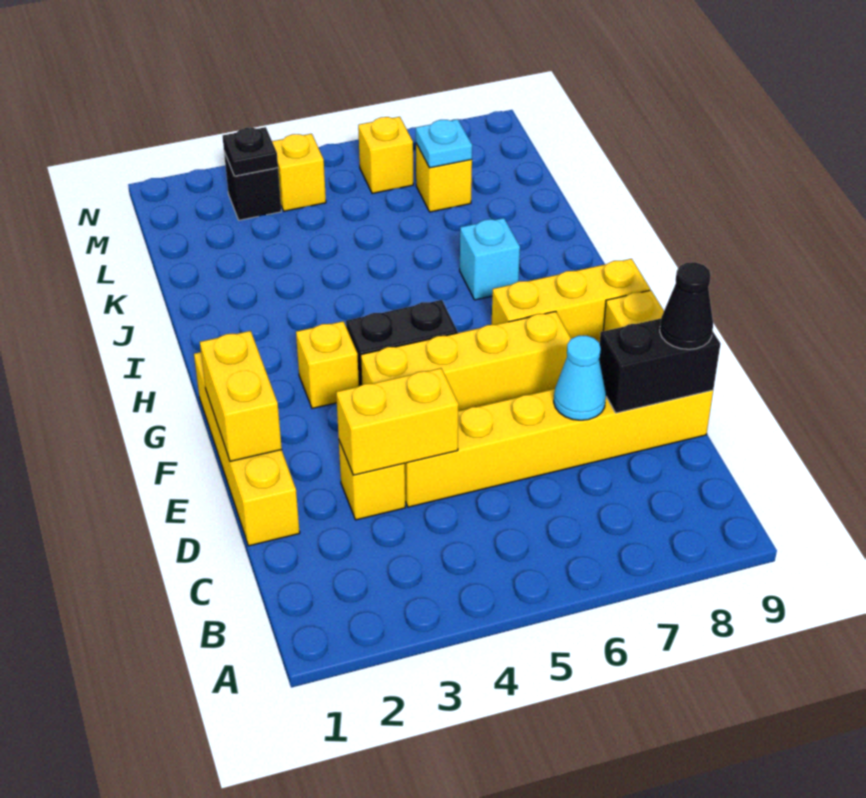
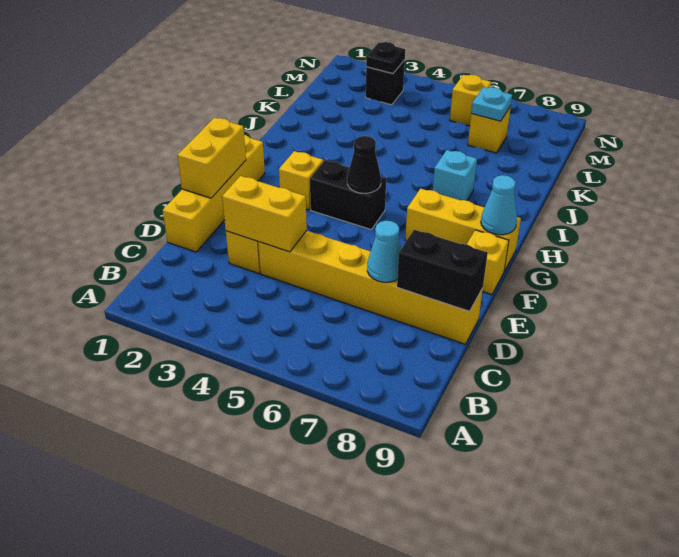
black 1x1 cone [660,262,713,349] -> black 1x1 cone moved to [347,136,381,193]
yellow 1x4 brick [361,311,571,411] -> none
none -> cyan 1x1 cone [481,175,517,235]
yellow 1x1 brick [272,134,326,211] -> none

